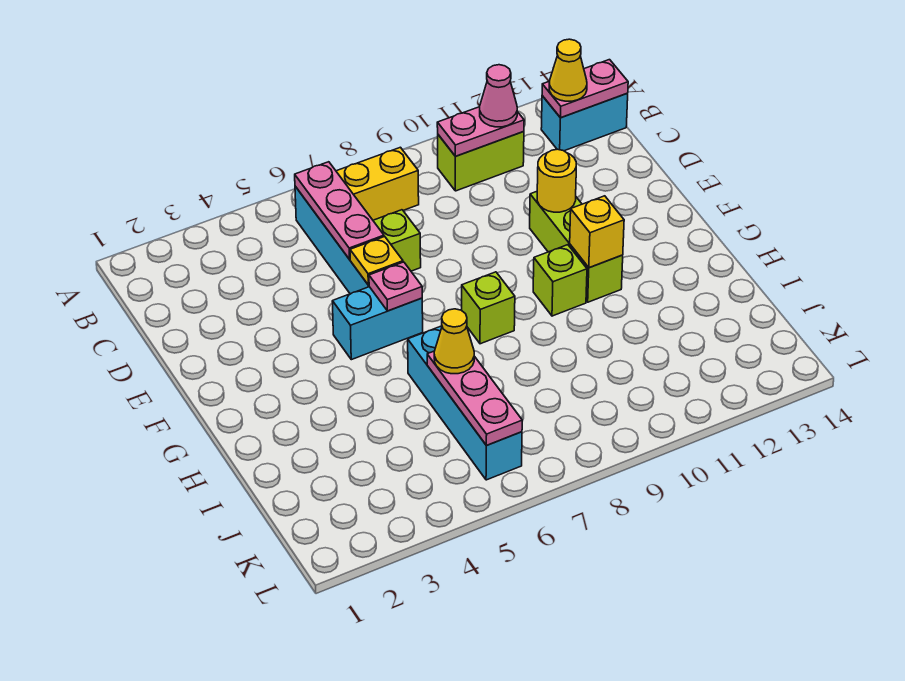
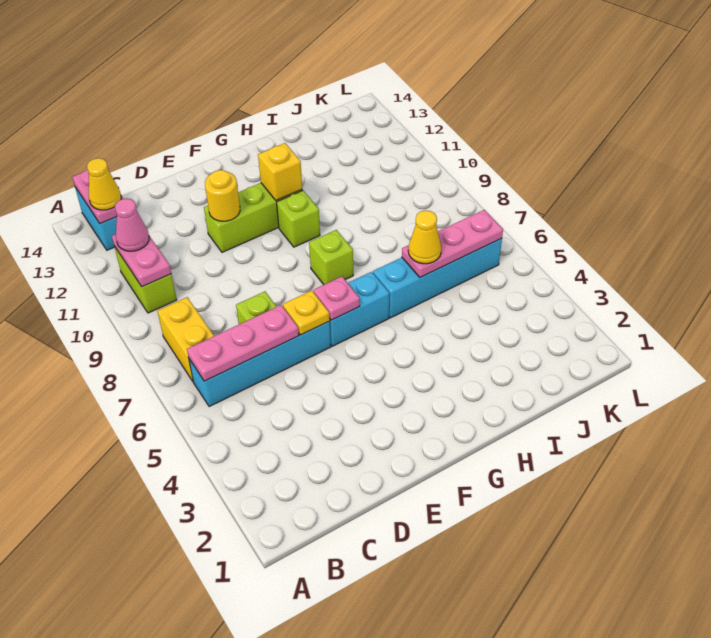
cyan 1x2 brick [332,287,423,360] -> cyan 1x2 brick turned to [330,272,389,346]

